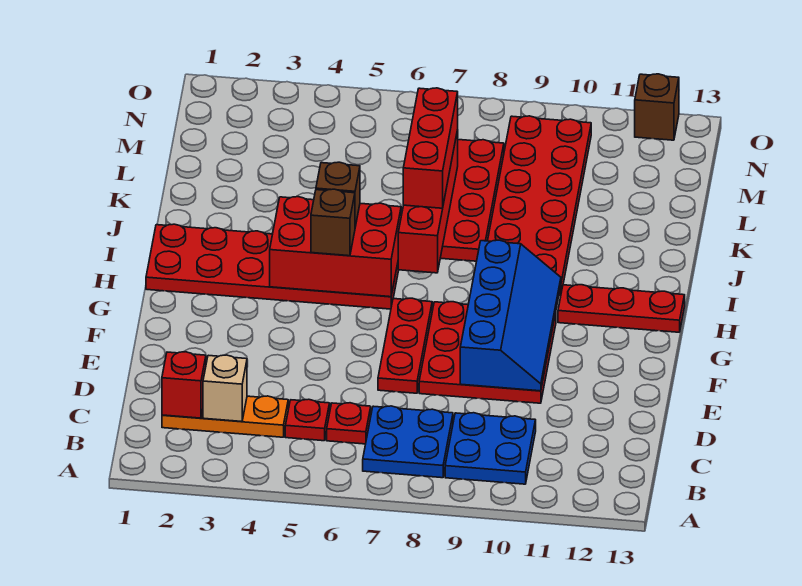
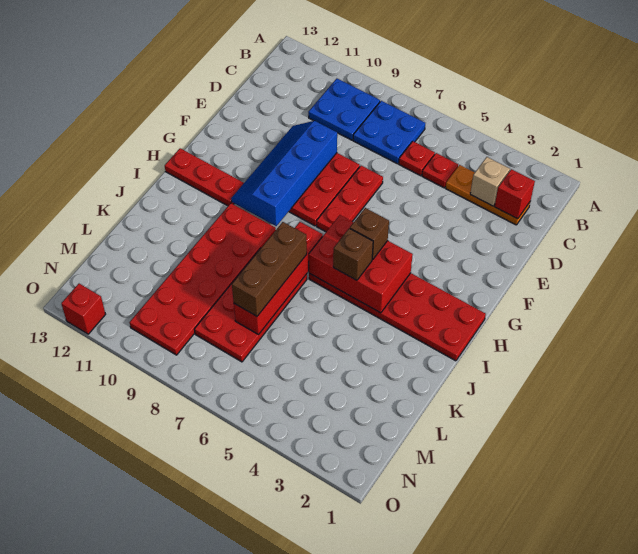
red 1x3 brick [403,88,458,208] -> brown 1x3 brick [232,222,307,316]
brown 1x1 brick [635,74,679,140] -> red 1x1 brick [61,284,106,334]

